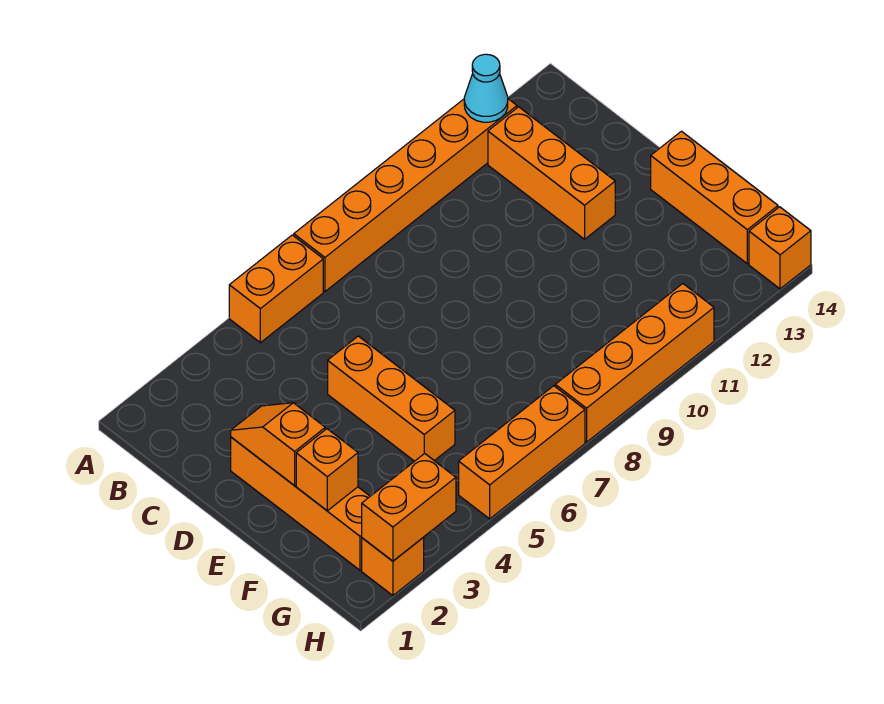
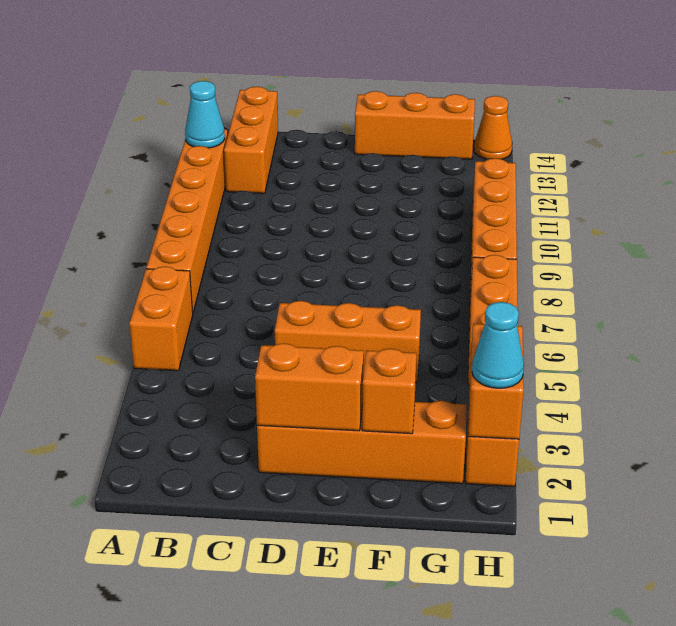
orange 1x3 brick [488,107,615,239] -> orange 1x3 brick turned to [224,87,278,193]
orange 1x2 slope [231,403,325,486] -> orange 1x2 brick [255,343,364,431]
none -> cyan 1x1 cone [472,302,524,388]
orange 1x1 brick [749,207,811,289] -> orange 1x1 cone [474,96,512,159]

